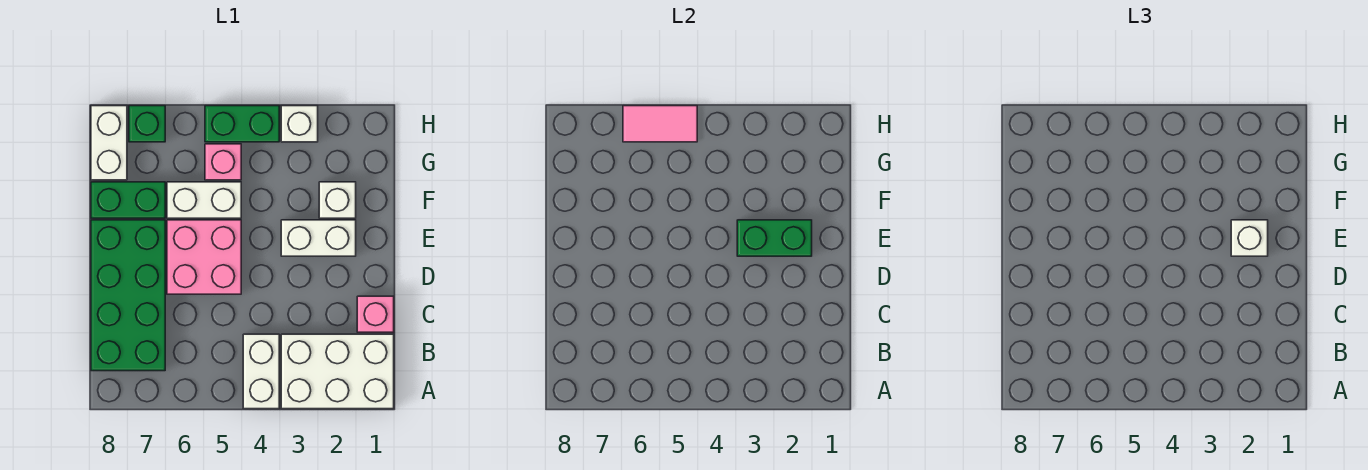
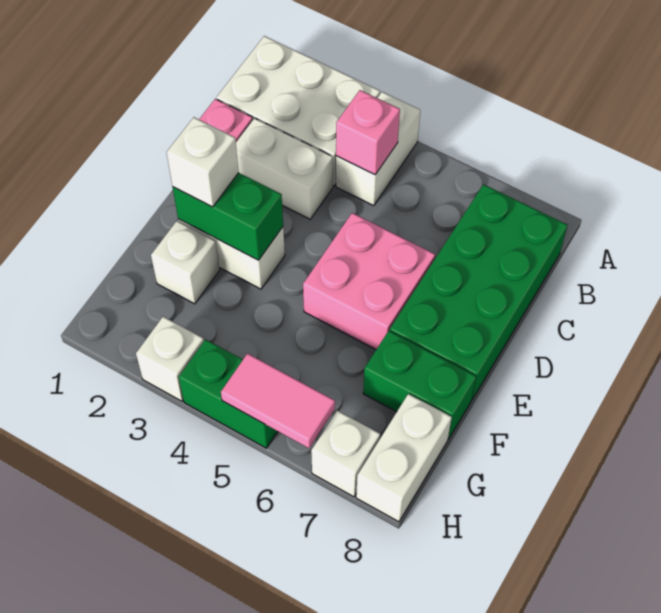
white 1x2 brick [167,182,241,218] -> white 1x2 brick moved to [236,118,333,219]
pink 1x1 brick [205,144,241,180] -> pink 1x1 brick moved to [336,90,400,175]
green 1x1 brick [129,106,165,142] -> white 1x1 brick [311,411,380,497]

